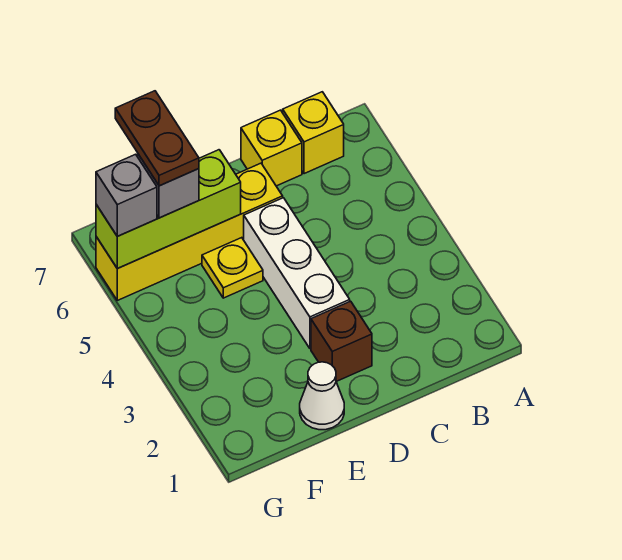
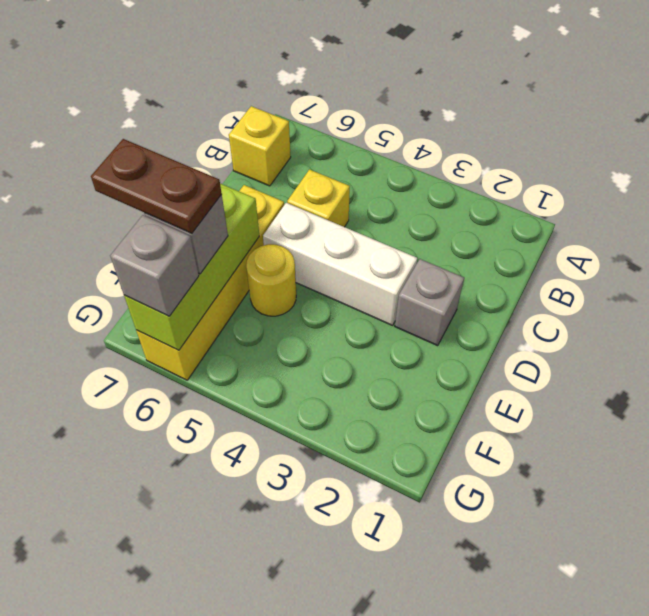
yellow 1x1 brick [241,110,302,186] -> yellow 1x1 brick moved to [287,170,350,227]
brown 1x1 brick [311,301,372,382] -> grey 1x1 brick [395,259,464,346]
white 1x1 cone [300,362,344,430] -> none
yellow 1x1 plate [202,238,263,298] -> yellow 1x1 round brick [246,244,296,316]

